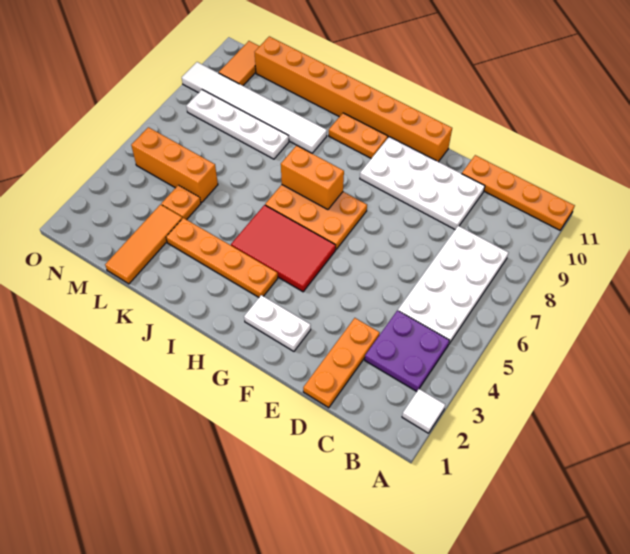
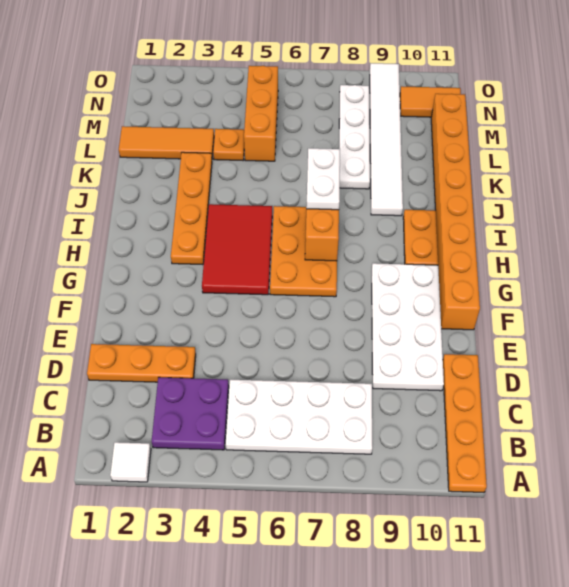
white 1x2 plate [244,295,311,351] -> white 1x2 plate moved to [306,148,340,210]

